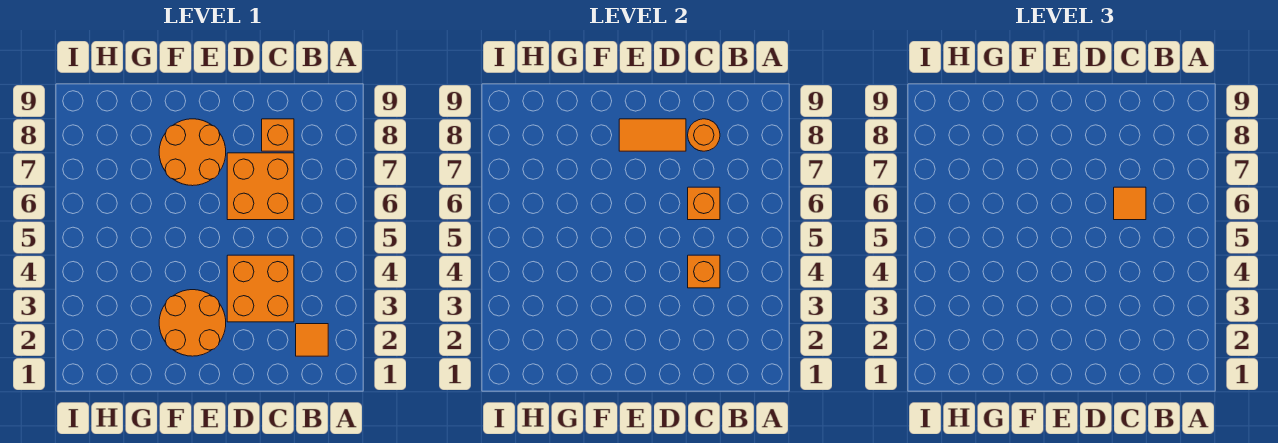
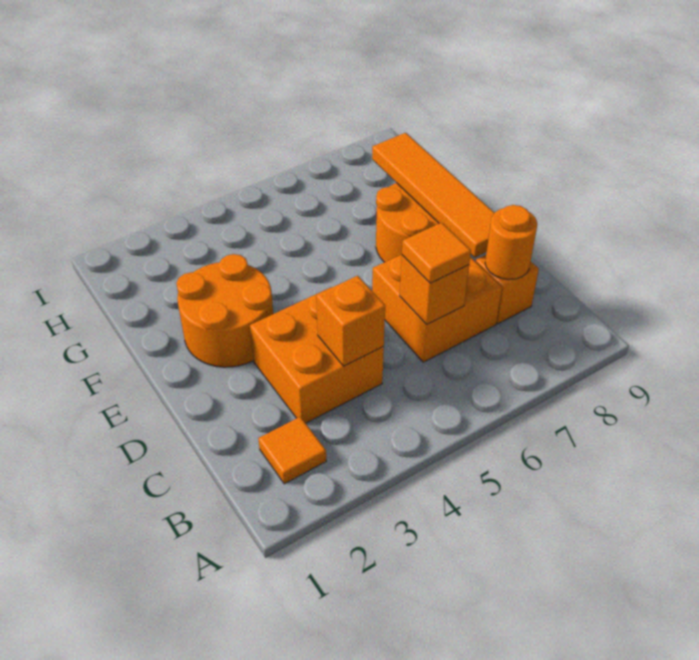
orange 1x2 tile [619,119,686,151] -> orange 1x4 tile [372,133,494,257]

